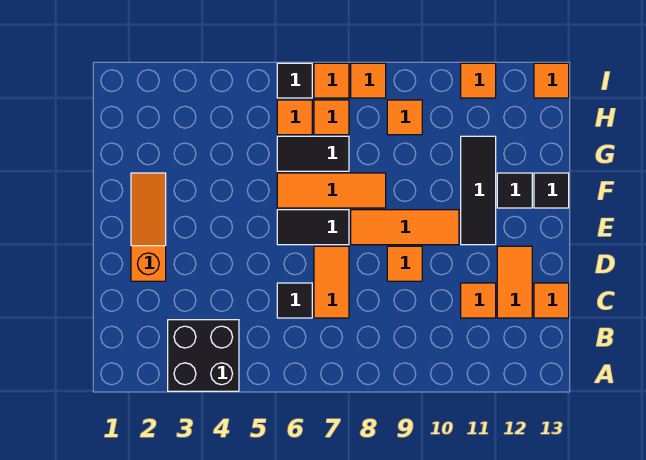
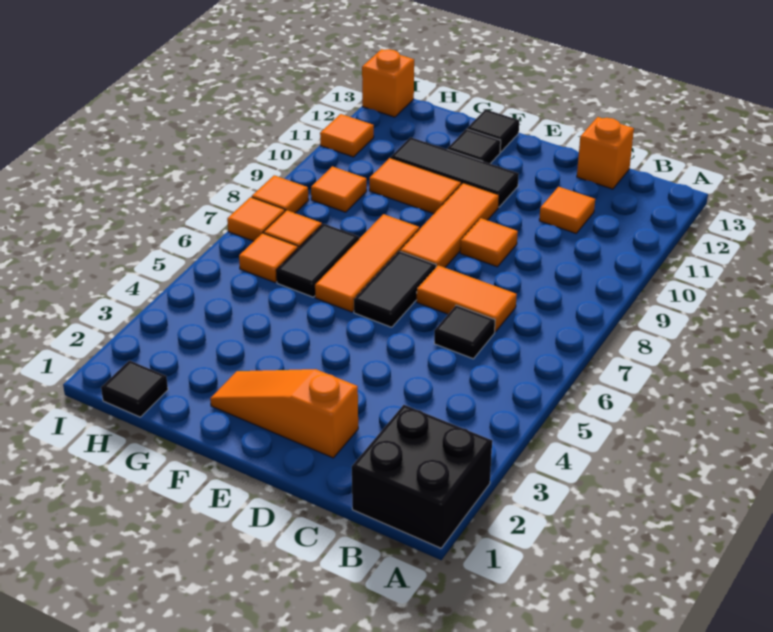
black 2x2 brick [168,320,239,391] -> black 2x2 brick moved to [352,405,492,548]
orange 1x2 tile [497,246,532,318] -> orange 1x2 tile moved to [369,158,461,214]
orange 1x1 tile [534,283,569,318] -> orange 1x1 brick [577,117,634,189]
black 1x1 tile [277,63,312,98] -> black 1x1 tile moved to [101,360,168,417]
orange 1x1 tile [534,63,569,98] -> orange 1x1 brick [362,49,414,117]

